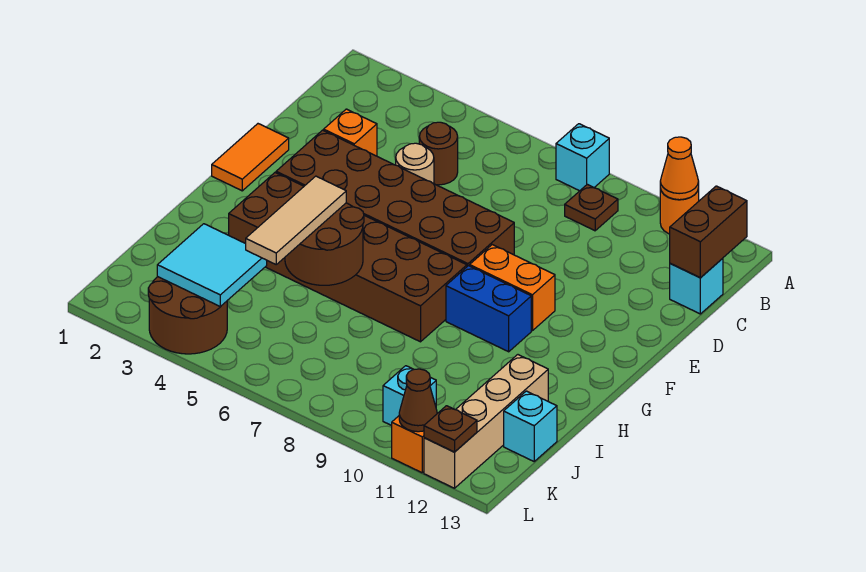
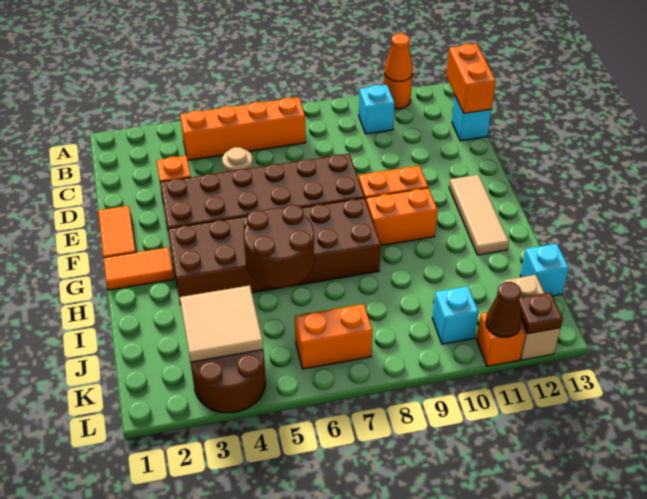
cyan 1x1 brick [556,124,609,191] -> cyan 1x1 brick moved to [359,85,395,134]
none -> orange 1x4 brick [180,97,306,160]
brown 1x1 plate [565,184,618,231] -> none
brown 1x2 brick [670,186,747,278] -> orange 1x2 brick [446,44,496,113]
brown 1x1 round brick [419,122,458,185] -> none
none -> orange 1x2 tile [103,247,174,290]
blue 1x2 brick [446,266,531,352] -> orange 1x2 brick [366,188,437,245]
tan 1x3 tile [246,176,346,264] -> tan 1x3 tile moved to [449,175,509,255]
tan 1x4 brick [424,355,548,488] -> tan 1x2 brick [503,275,560,360]
cyan 2x2 tile [157,224,267,307] -> tan 2x2 tile [180,285,263,362]
none -> orange 1x2 brick [295,304,373,369]

